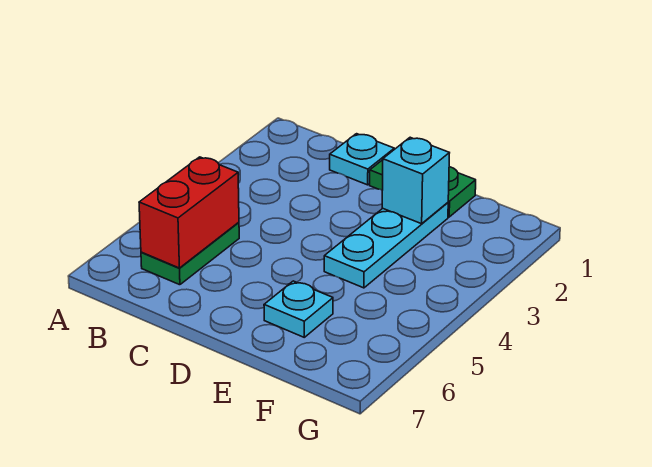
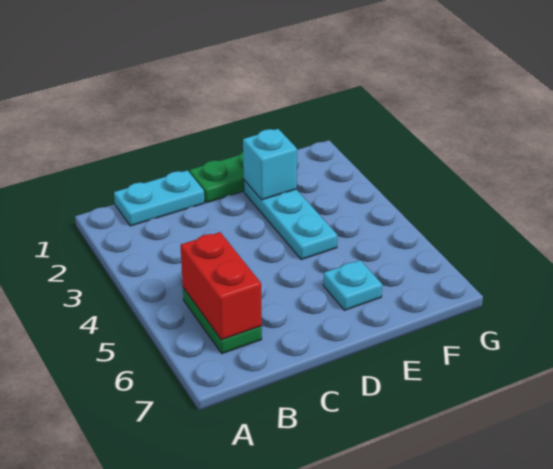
cyan 1x1 plate [330,134,394,185] -> cyan 1x2 plate [114,170,205,226]

